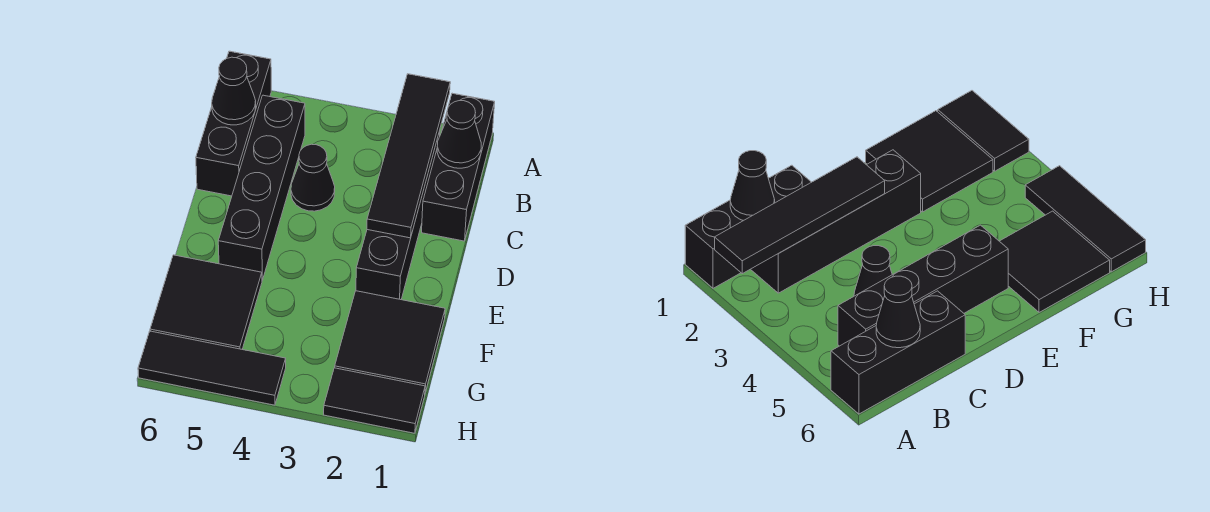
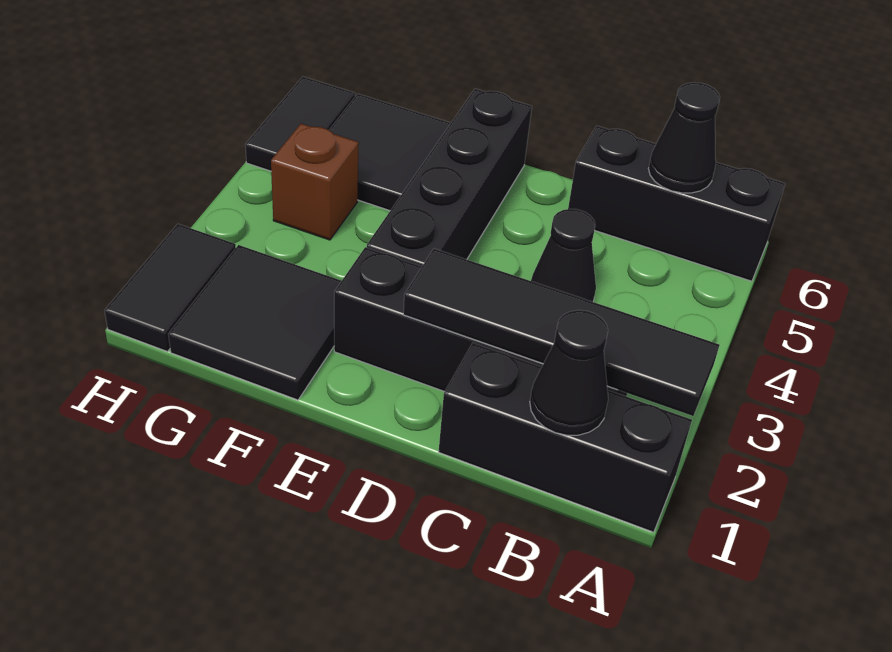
black 1x4 brick [218,95,305,280] -> black 1x4 brick turned to [367,89,532,266]
none -> brown 1x1 brick [271,124,359,240]
black 1x3 tile [138,331,286,405] -> black 1x2 tile [245,77,355,171]

